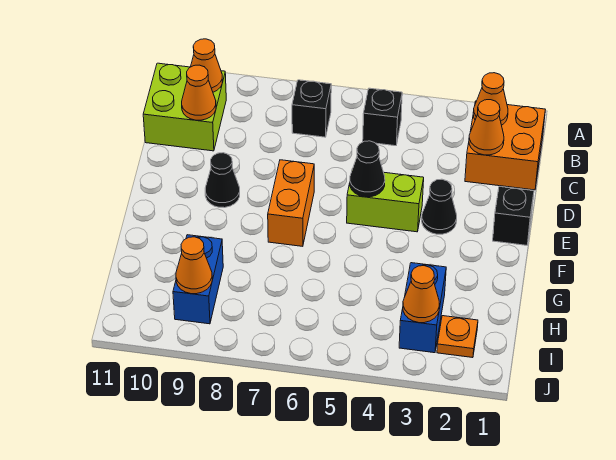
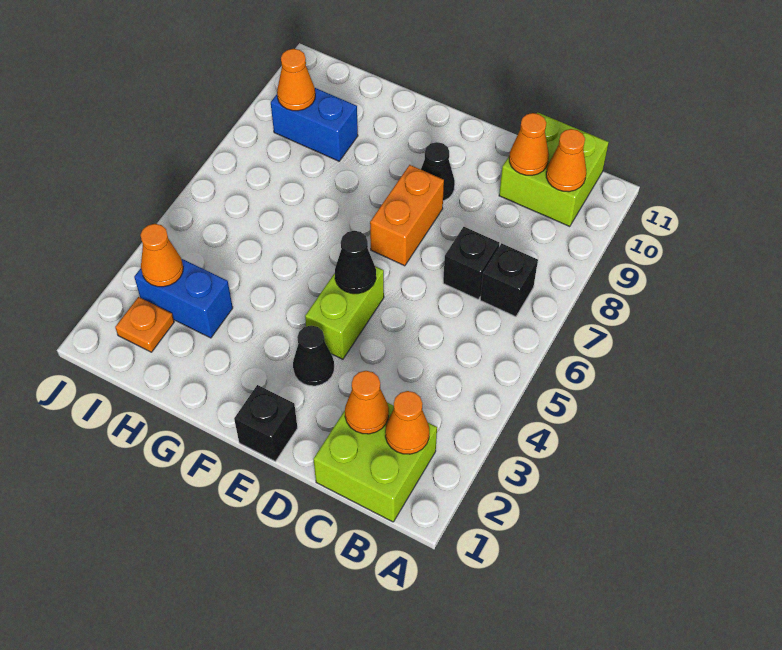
orange 2x2 brick [465,101,545,190] -> lime 2x2 brick [313,403,437,522]
black 1x1 brick [363,88,402,146] -> black 1x1 brick moved to [443,227,499,299]
orange 1x2 brick [268,160,314,246] -> orange 1x2 brick turned to [370,165,444,266]

